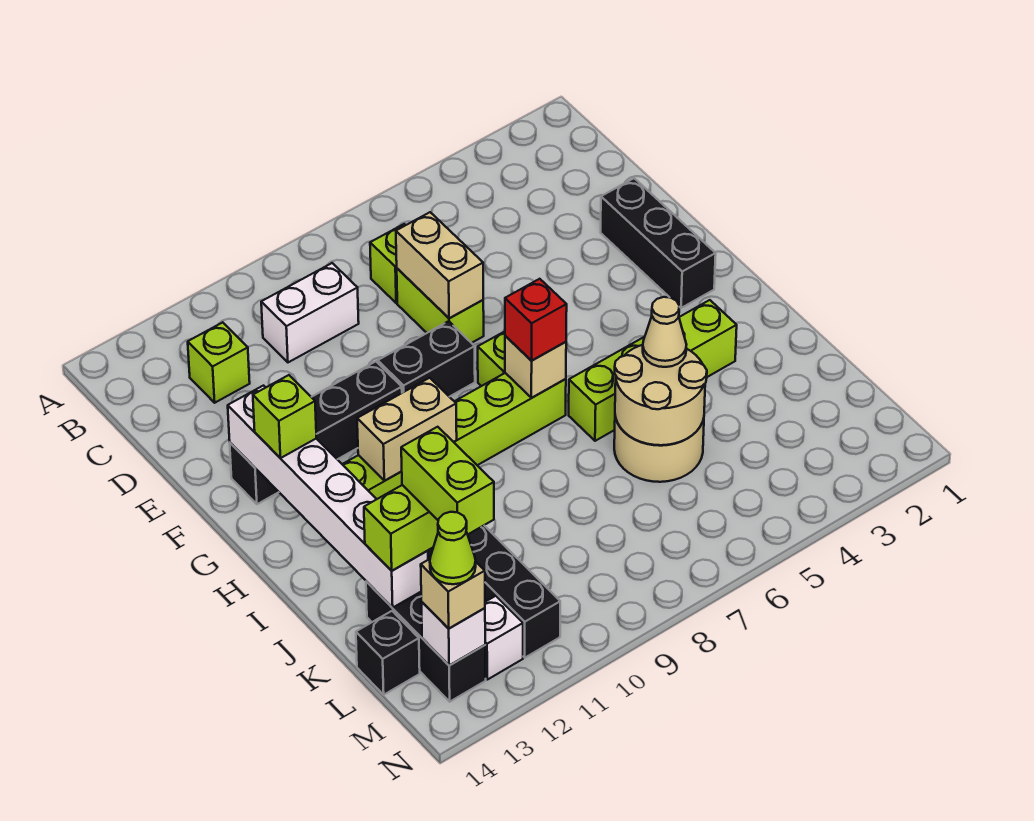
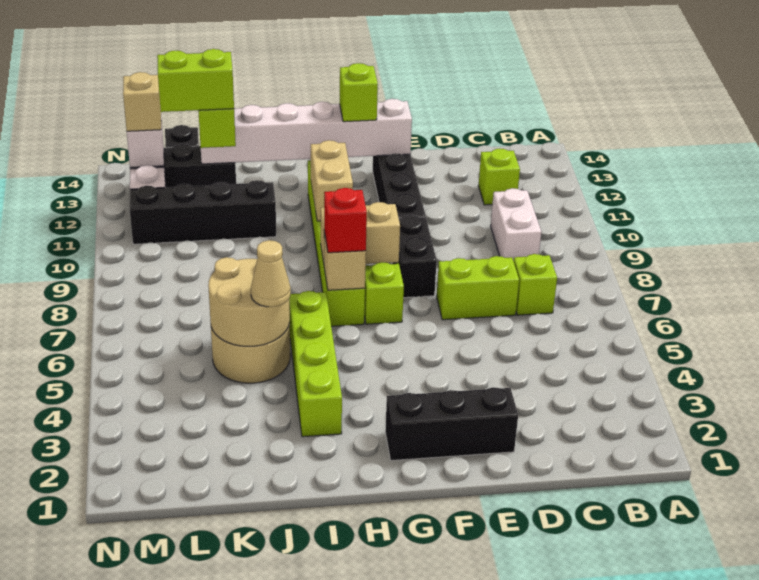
tan 1x2 brick [396,212,483,318] -> tan 1x2 brick moved to [321,202,400,264]
lime 1x1 cone [430,512,476,584] -> none

